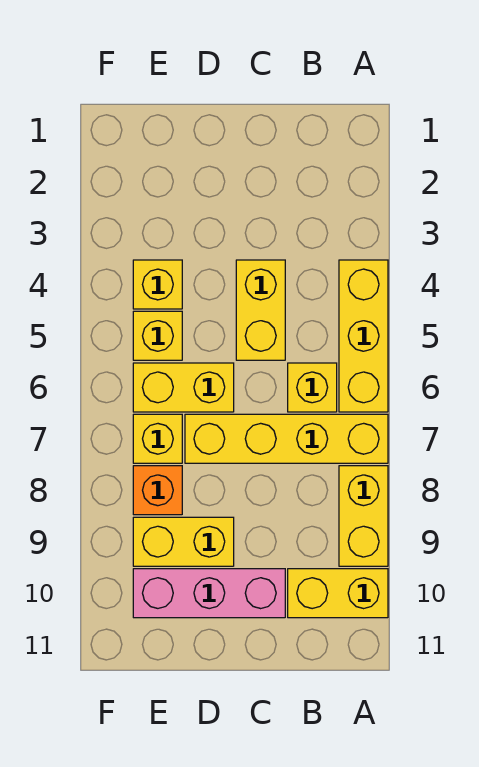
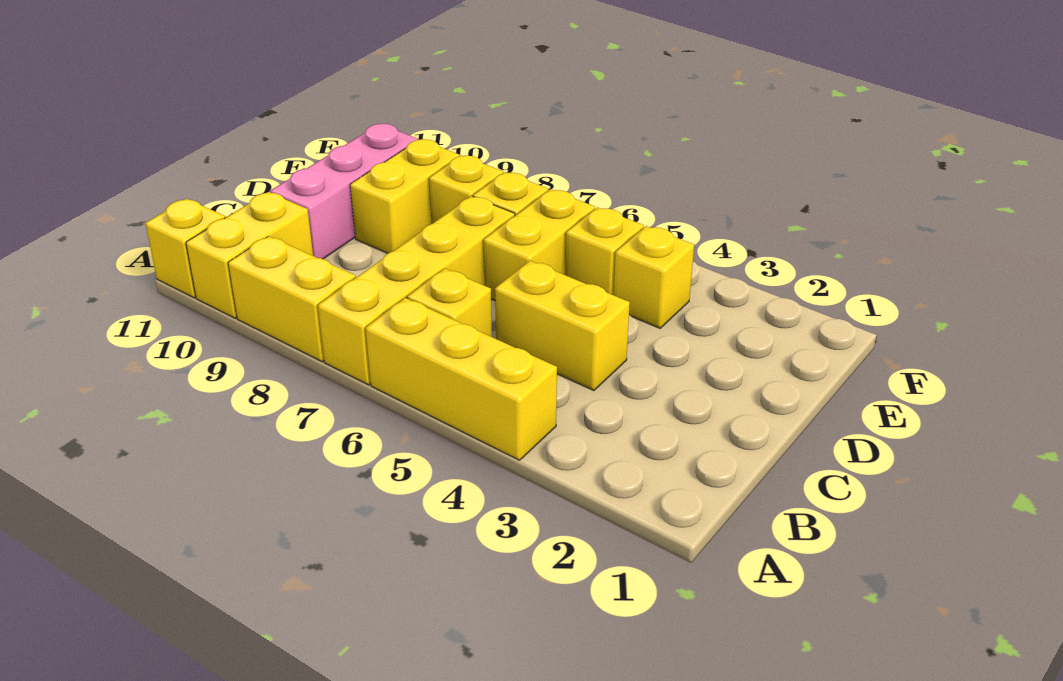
none -> yellow 1x1 brick [145,199,225,298]
orange 1x1 brick [133,466,182,515] -> yellow 1x1 brick [429,156,503,224]

